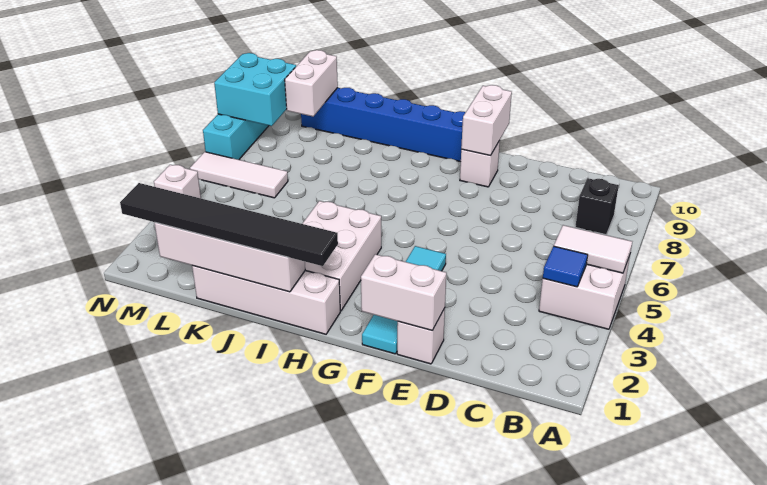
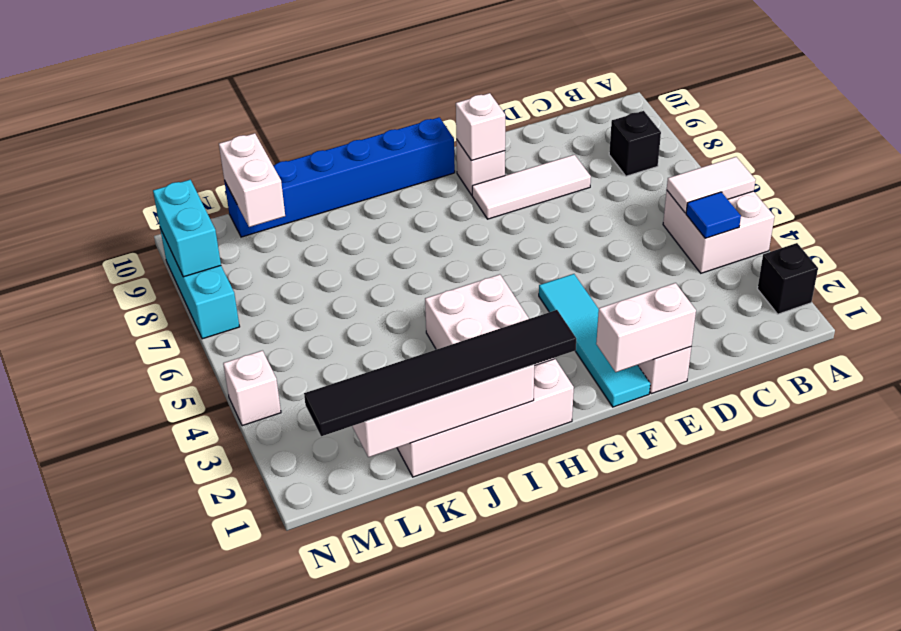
none -> black 1x1 brick [758,243,818,314]
white 1x2 brick [461,85,512,156] -> white 1x1 brick [456,93,505,161]
white 1x3 tile [190,152,288,198] -> white 1x3 tile moved to [472,155,591,219]
cyan 2x2 brick [214,53,296,126] -> cyan 1x2 brick [153,180,221,277]

